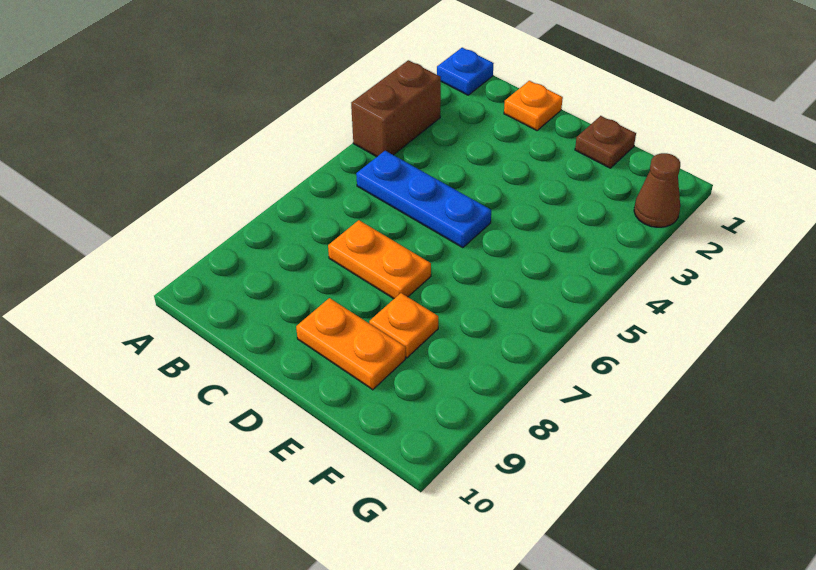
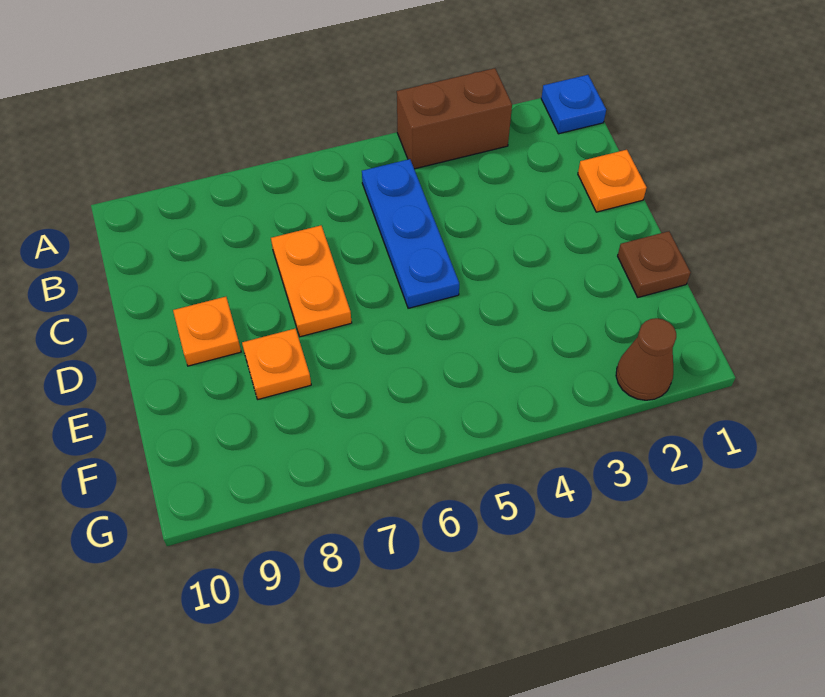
orange 1x2 plate [296,298,405,390] -> orange 1x1 plate [173,297,241,366]

